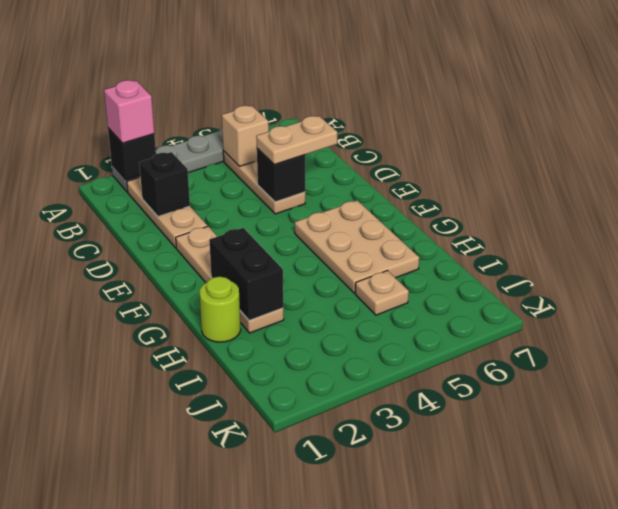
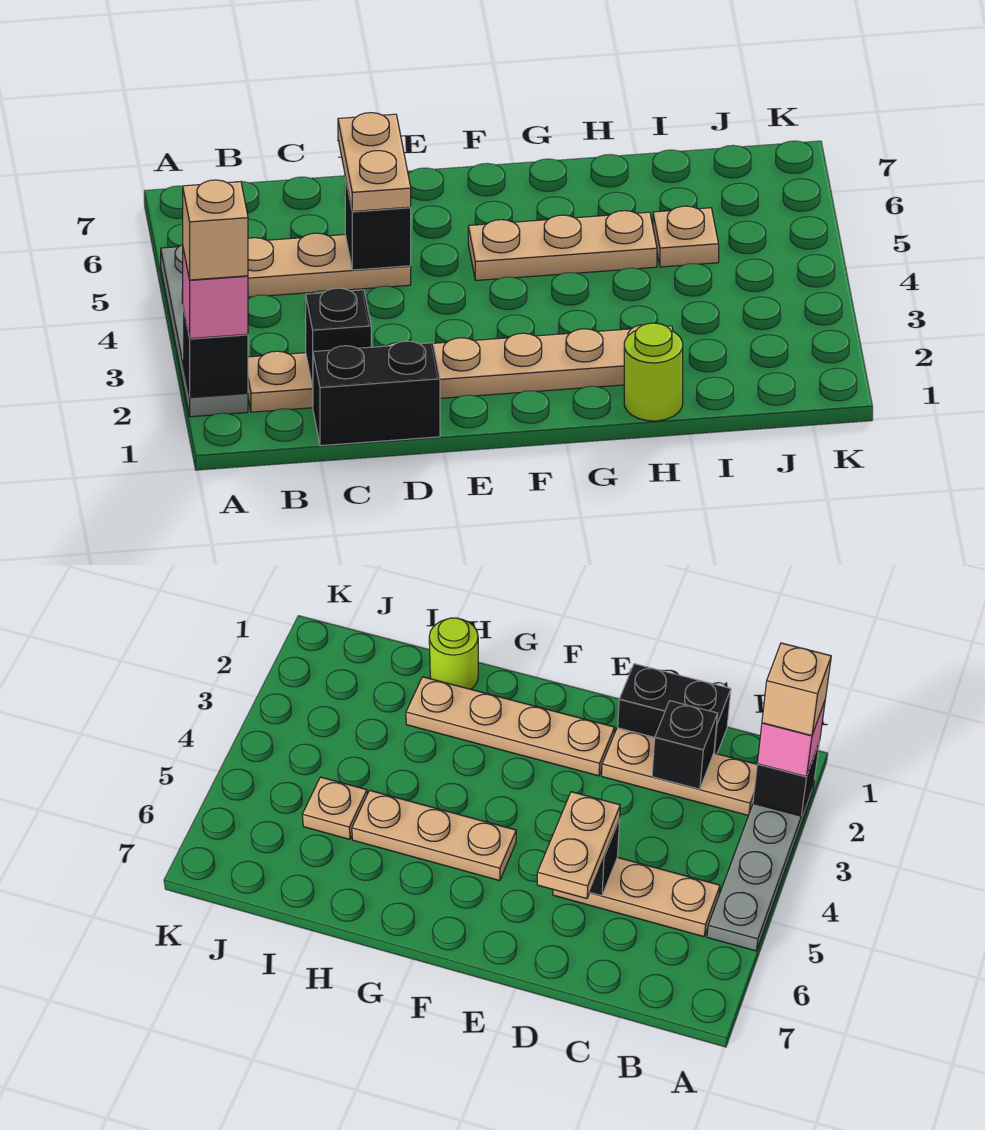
tan 1x1 brick [222,106,269,166] -> tan 1x1 brick moved to [183,180,248,280]
tan 2x3 plate [295,200,419,293] -> tan 1x3 plate [468,211,657,280]
black 1x2 brick [209,228,283,321] -> black 1x2 brick moved to [313,341,440,446]

